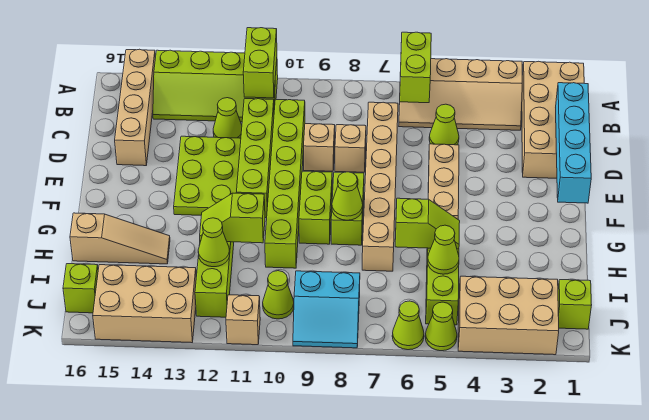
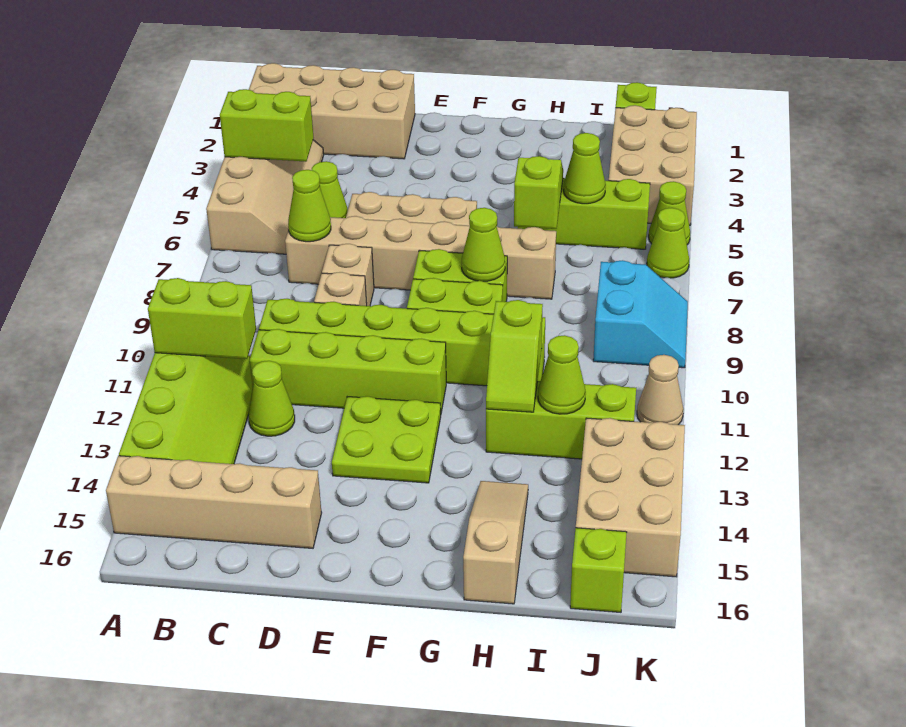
lime 1x2 brick [400,32,431,103] -> lime 1x2 brick moved to [220,89,313,162]
cyan 1x4 brick [556,83,591,203] -> none
lime 2x3 plate [174,136,241,215] -> lime 2x2 plate [332,396,441,483]
lime 1x1 cone [263,271,294,319] -> lime 1x1 cone moved to [288,170,331,242]
tan 1x1 brick [226,295,260,345] -> tan 1x1 cone [637,355,684,425]

